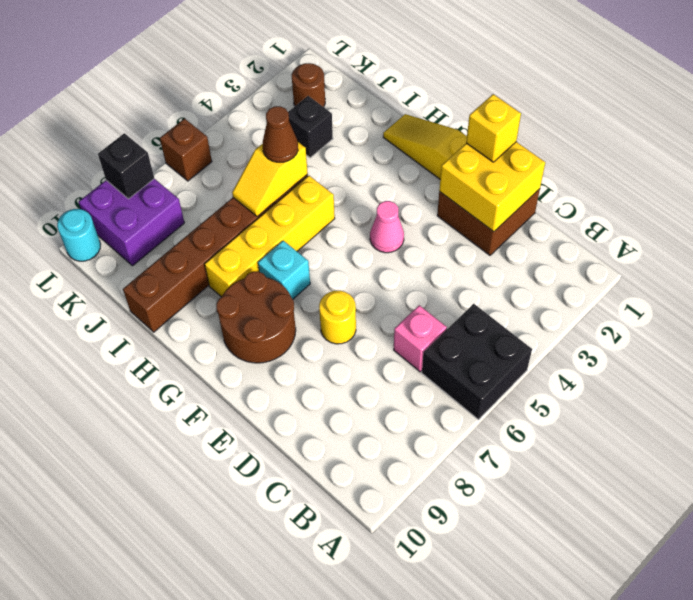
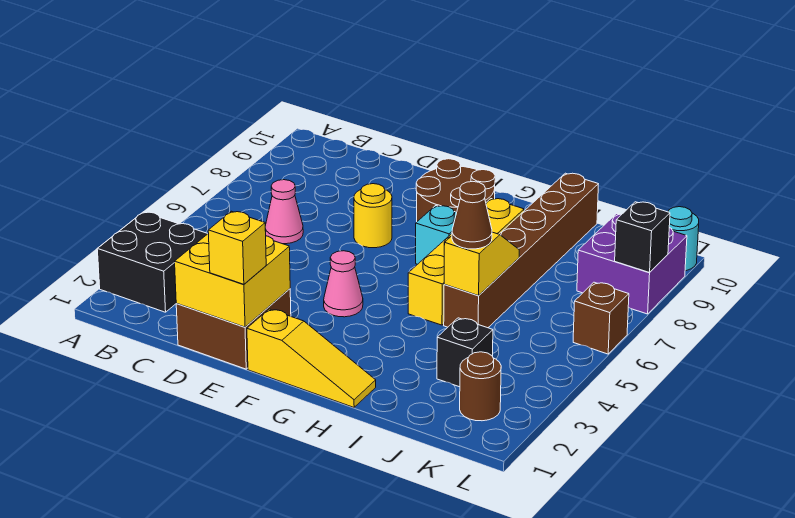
black 2x2 brick [422,304,532,420] -> black 2x2 brick moved to [97,212,208,312]
pink 1x1 brick [394,305,447,372] -> pink 1x1 cone [265,180,303,244]

